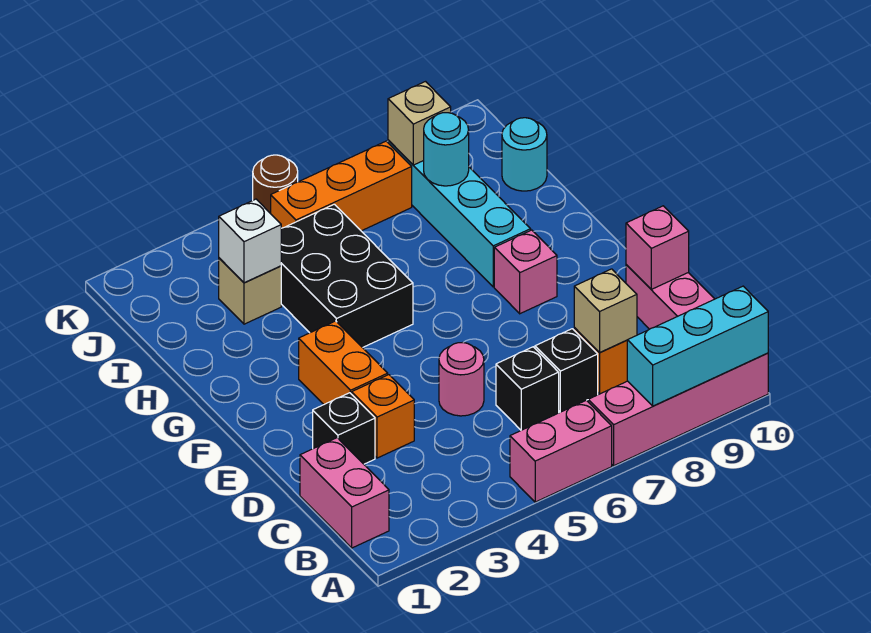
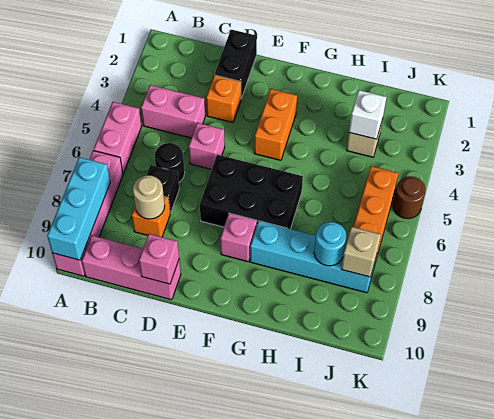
pink 1x2 brick [300,438,389,548] -> pink 1x2 brick moved to [141,85,205,138]
black 1x1 brick [496,347,559,430] -> black 1x1 round brick [155,143,185,182]
tan 1x1 brick [574,269,637,353] -> tan 1x1 round brick [133,175,165,219]
black 1x1 brick [313,393,375,464] -> black 1x2 brick [215,30,257,98]
pink 1x1 round brick [439,343,484,416] -> pink 1x1 brick [189,123,225,169]
orange 1x2 brick [299,321,388,404] -> orange 1x2 brick turned to [254,89,297,160]
black 2x3 brick [281,204,413,348] -> black 2x3 brick moved to [200,155,303,229]
cyan 1x1 round brick [502,118,547,191] -> none

